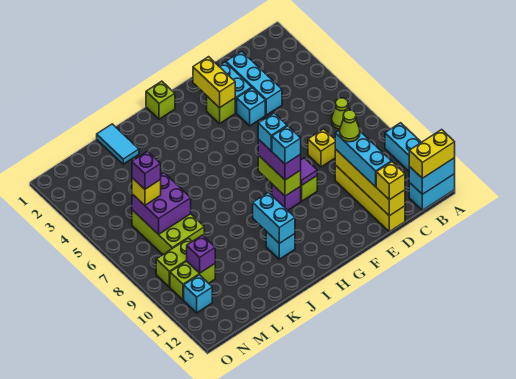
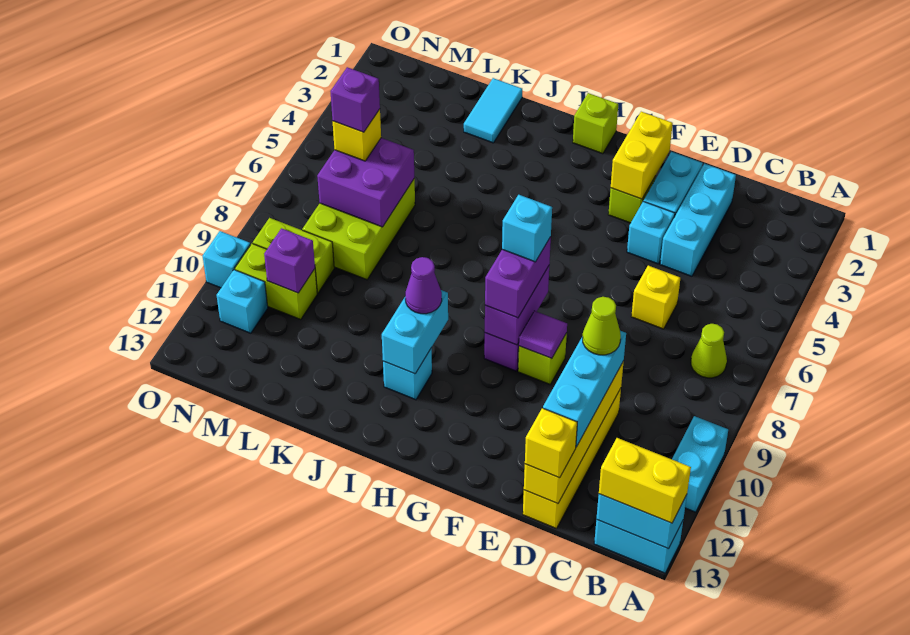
yellow 1x1 brick [308,129,335,167] -> yellow 1x1 brick moved to [631,266,680,329]
lime 1x2 brick [258,155,301,196] -> purple 1x2 brick [485,266,549,345]
cyan 1x1 brick [272,126,301,164] -> cyan 1x1 brick moved to [203,231,250,288]
none -> purple 1x1 cone [405,257,442,314]

